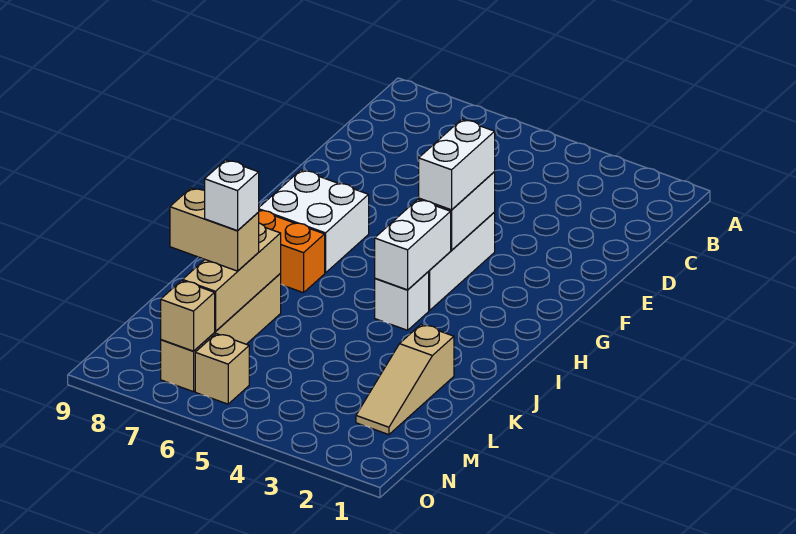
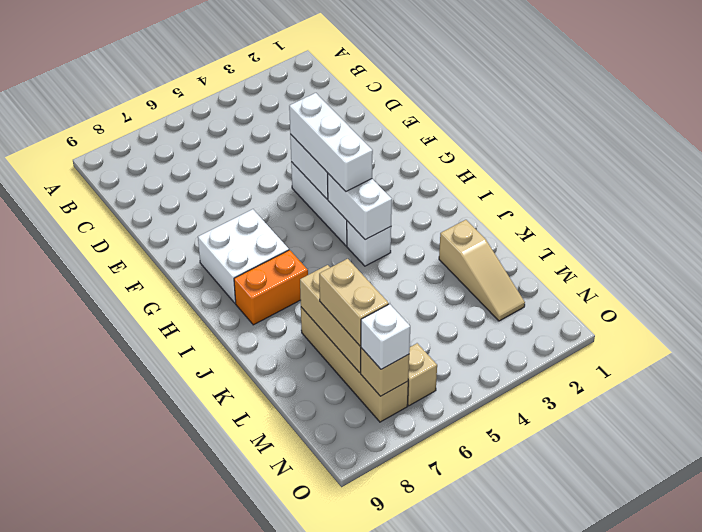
white 1x2 brick [419,119,495,210] -> white 1x3 brick [289,93,373,191]
tan 1x2 brick [170,188,259,271] -> tan 1x2 brick turned to [319,259,389,346]
white 1x1 brick [205,160,259,231] -> white 1x1 brick moved to [361,304,410,369]

